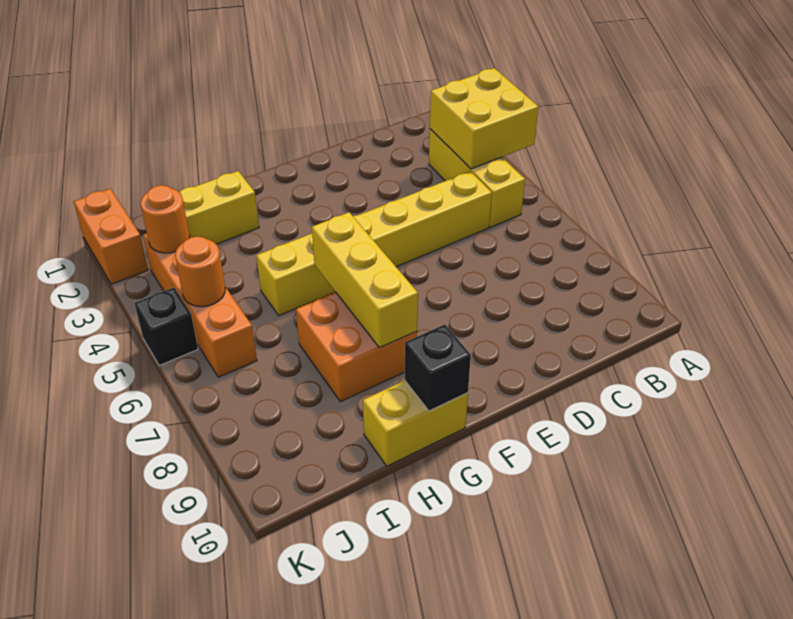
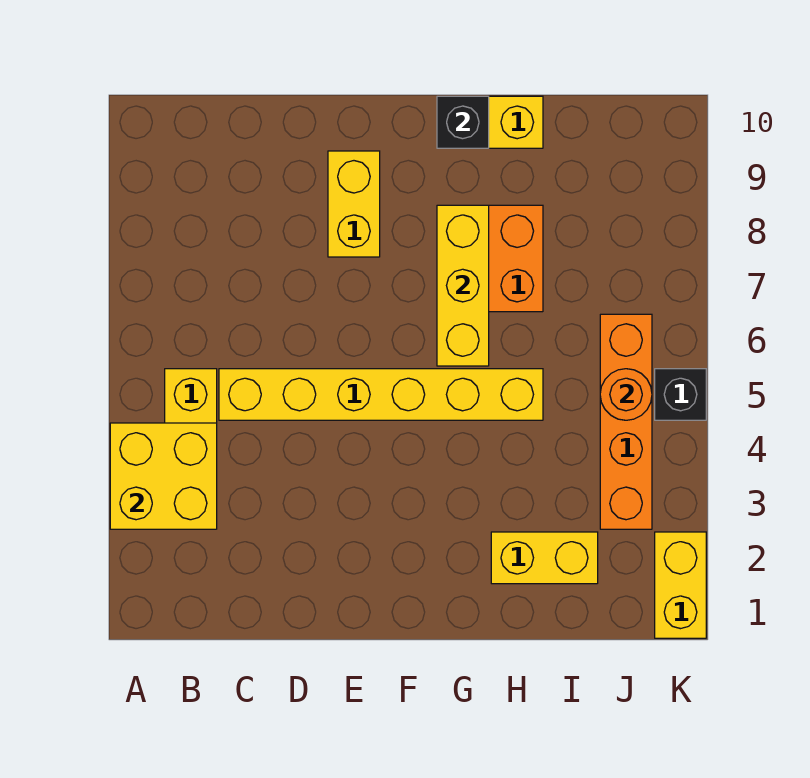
none -> yellow 1x2 brick [328,151,380,257]
orange 1x1 round brick [140,185,190,253] -> none
orange 1x2 brick [74,189,148,284] -> yellow 1x2 brick [655,532,706,638]

